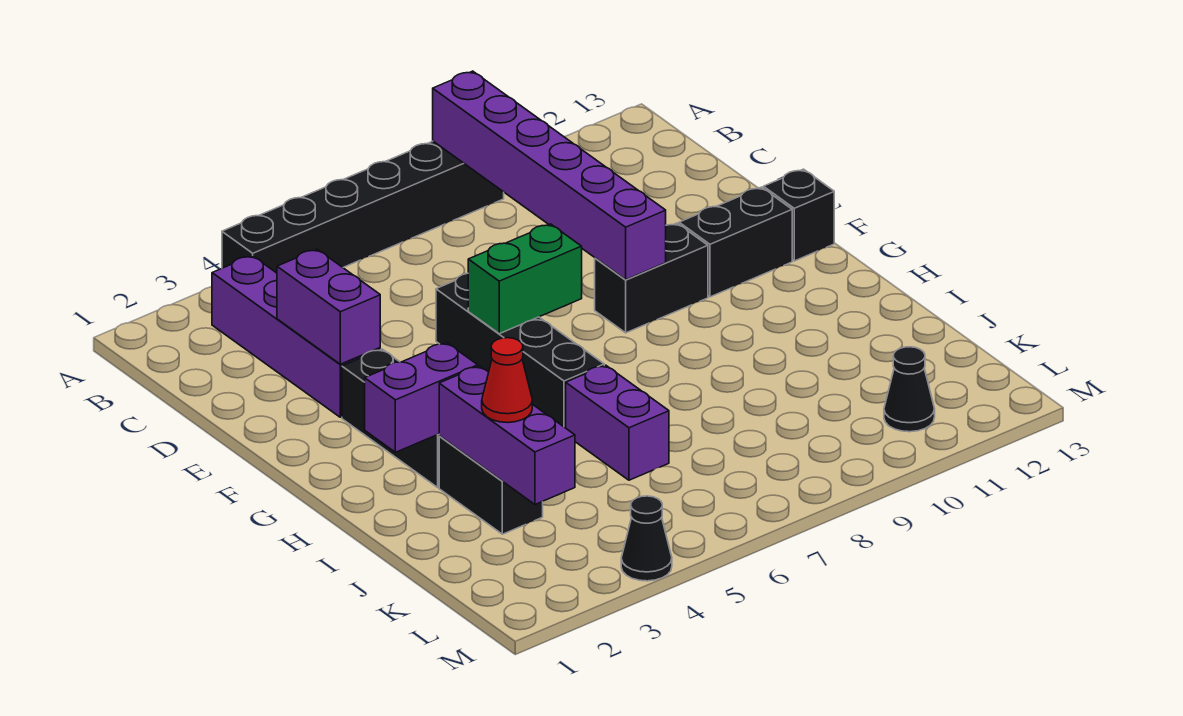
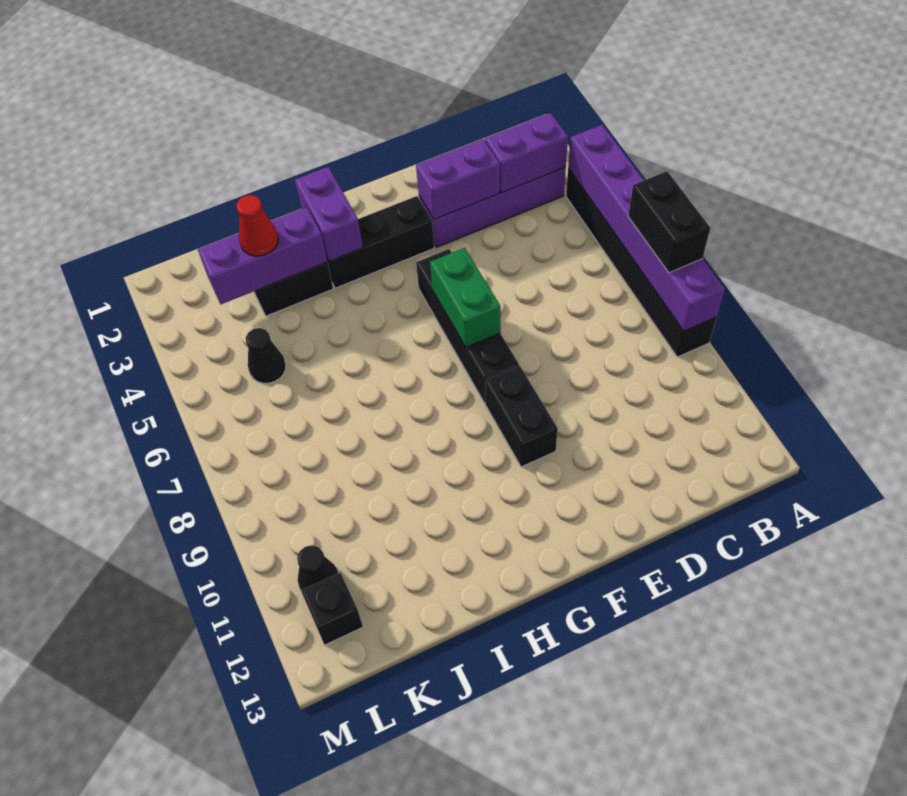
purple 1x6 brick [433,71,666,280] -> purple 1x6 brick turned to [568,125,725,331]
black 1x4 brick [436,273,604,428] -> black 1x4 brick turned to [416,249,519,403]
black 1x2 brick [679,187,792,297] -> black 1x2 brick moved to [628,171,710,273]
black 1x1 brick [763,169,834,261] -> black 1x1 brick moved to [301,573,363,645]
purple 1x2 brick [566,365,669,480] -> purple 1x2 brick moved to [485,113,568,193]
black 1x1 cone [621,496,672,581] -> black 1x1 cone moved to [246,328,286,383]

